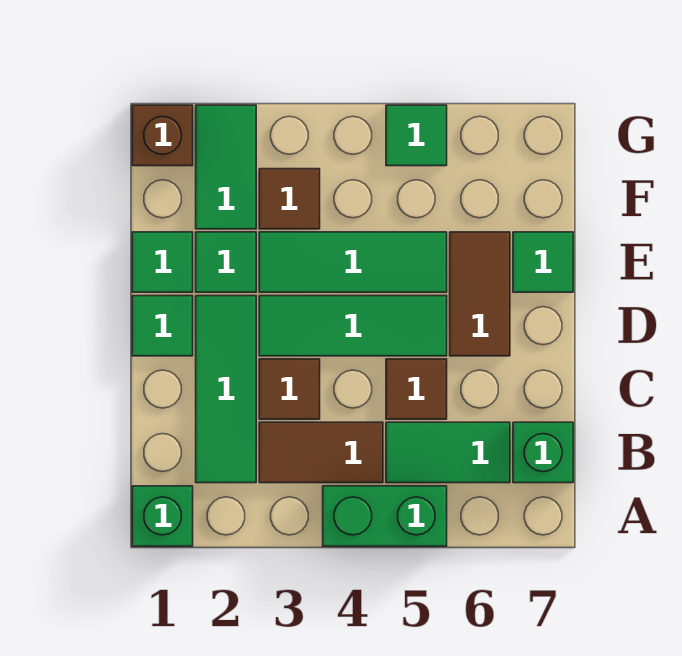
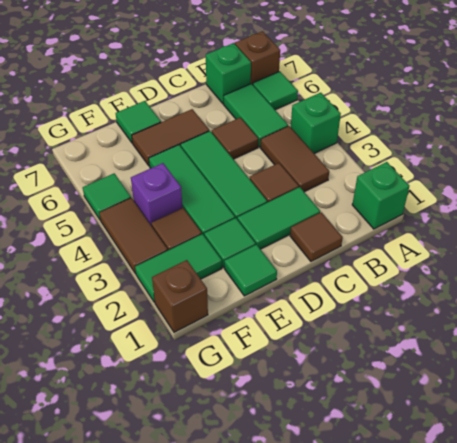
green 1x2 brick [323,486,447,546] -> green 1x1 brick [291,93,341,153]
none -> brown 1x1 brick [235,31,280,85]
green 1x3 tile [196,296,256,483] -> green 1x2 tile [237,187,320,249]
none -> brown 1x1 tile [290,212,343,261]
green 1x1 tile [132,296,193,356] -> green 1x1 tile moved to [253,71,298,110]
none -> purple 1x1 brick [131,163,182,226]
none -> brown 1x2 tile [99,198,168,274]

